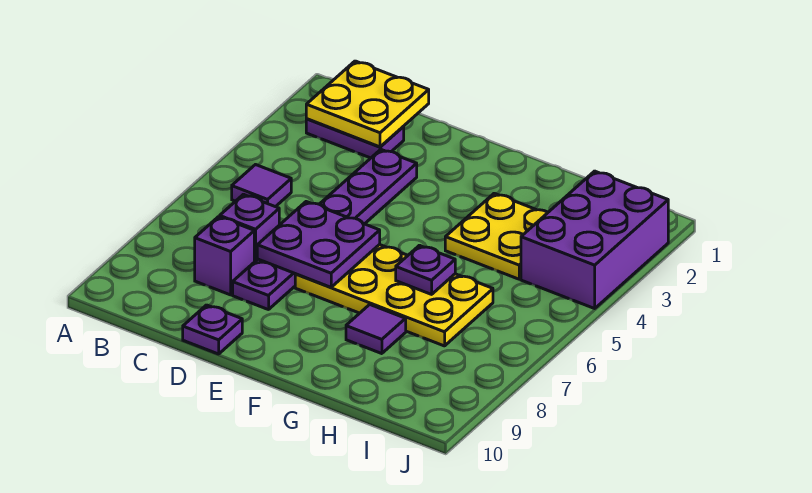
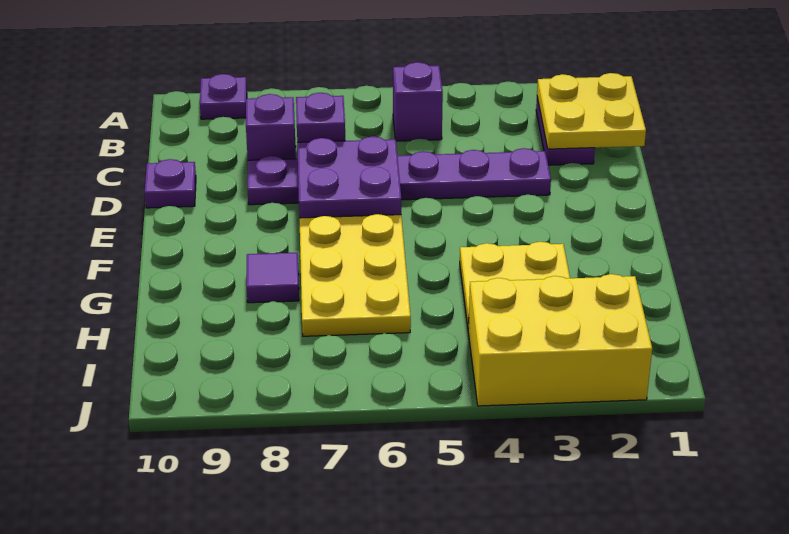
purple 1x1 tile [232,165,291,207] -> purple 1x1 brick [393,62,443,141]
purple 1x1 plate [396,245,455,294] -> purple 1x1 plate moved to [200,74,247,119]
purple 2x3 brick [521,171,668,308] -> yellow 2x3 brick [468,274,652,406]

